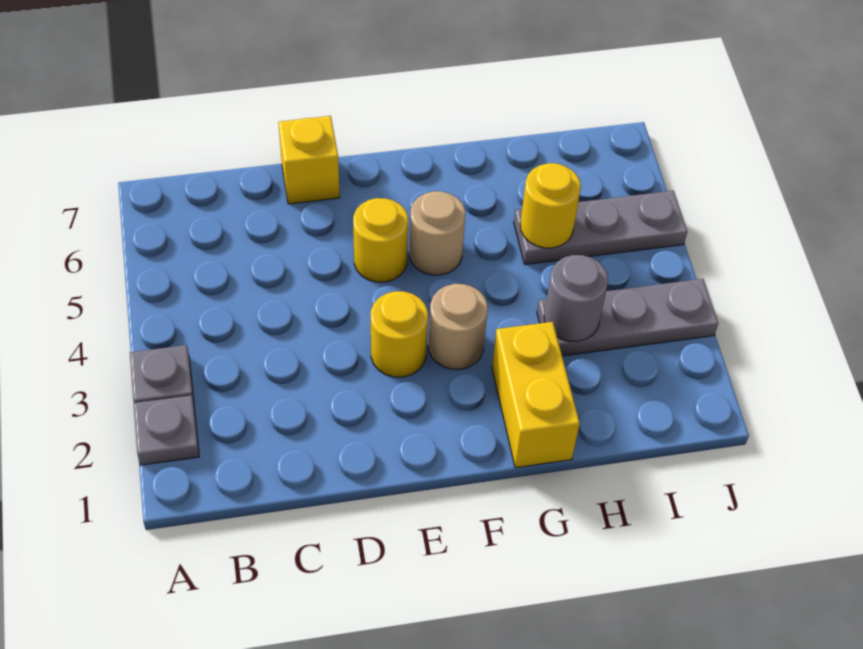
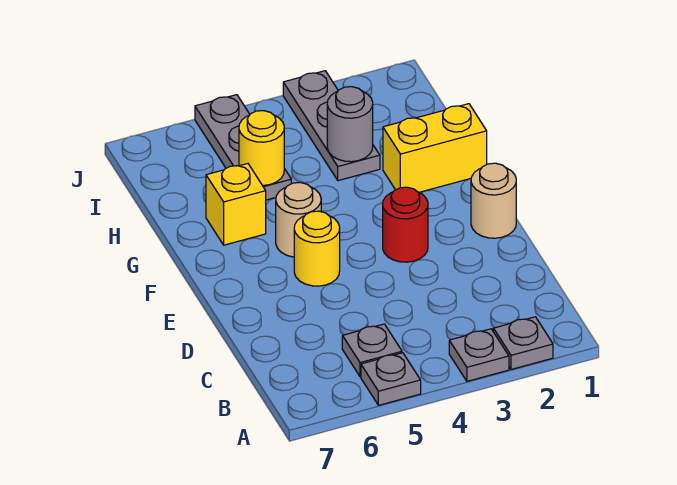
none -> grey 1x1 plate [361,353,421,405]
none -> grey 1x1 plate [342,324,402,377]
yellow 1x1 brick [278,116,340,204] -> yellow 1x1 brick moved to [206,164,266,245]
yellow 1x1 round brick [371,291,428,377] -> red 1x1 round brick [383,187,428,262]
tan 1x1 round brick [429,284,488,369] -> tan 1x1 round brick moved to [471,163,516,238]

